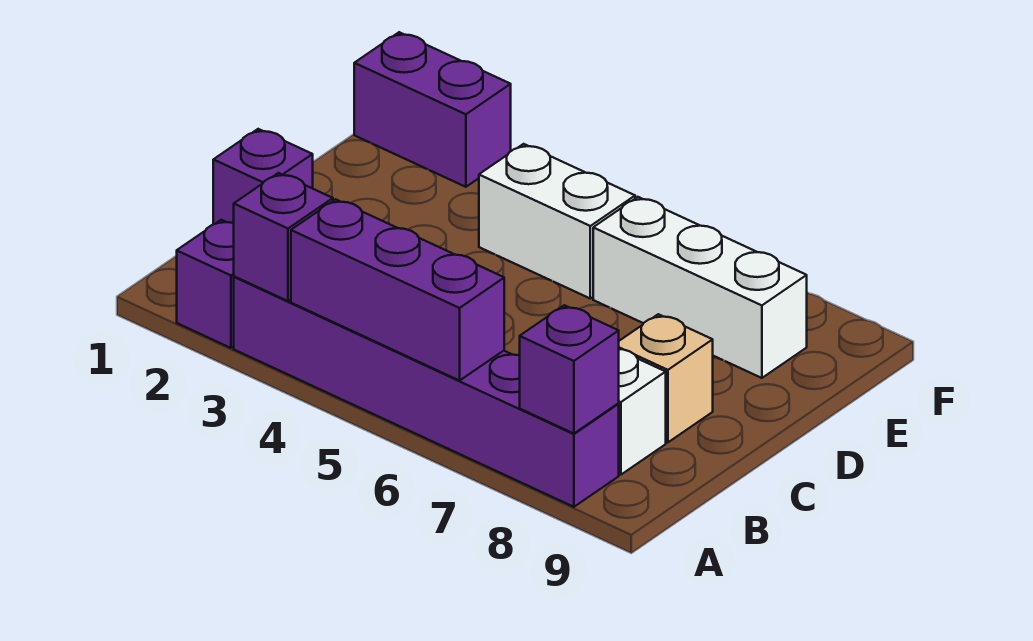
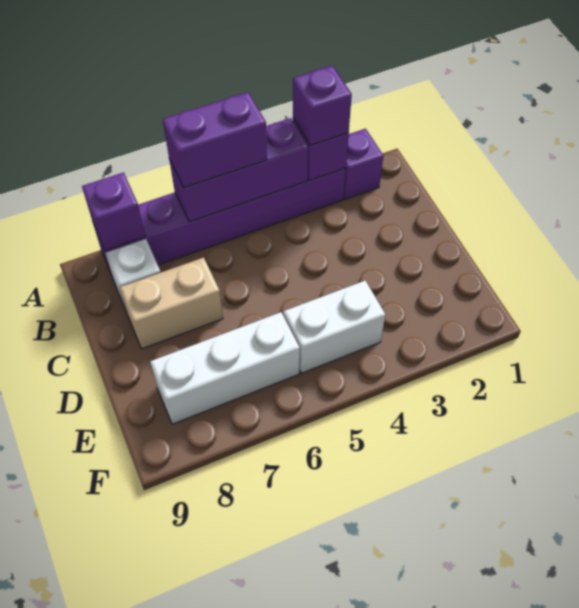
purple 1x1 brick [213,129,313,224] -> purple 1x1 brick moved to [293,66,352,145]
tan 1x1 brick [619,314,713,442] -> tan 1x2 brick [120,257,223,349]
purple 1x2 brick [354,32,511,187] -> purple 1x2 brick moved to [163,92,267,188]

